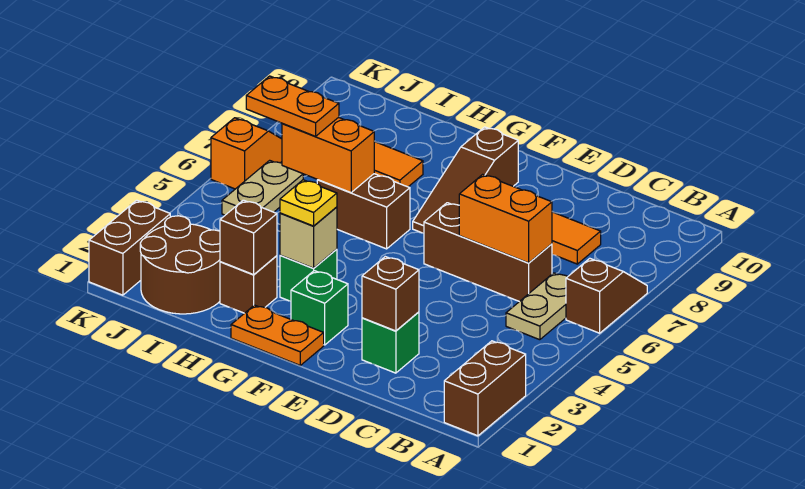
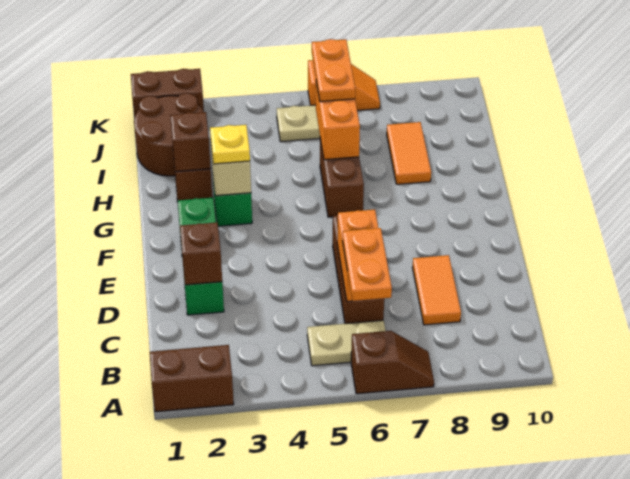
orange 1x2 plate [231,305,324,365] -> orange 1x2 plate moved to [343,228,392,301]
brown 1x3 slope [413,127,518,233] -> none

